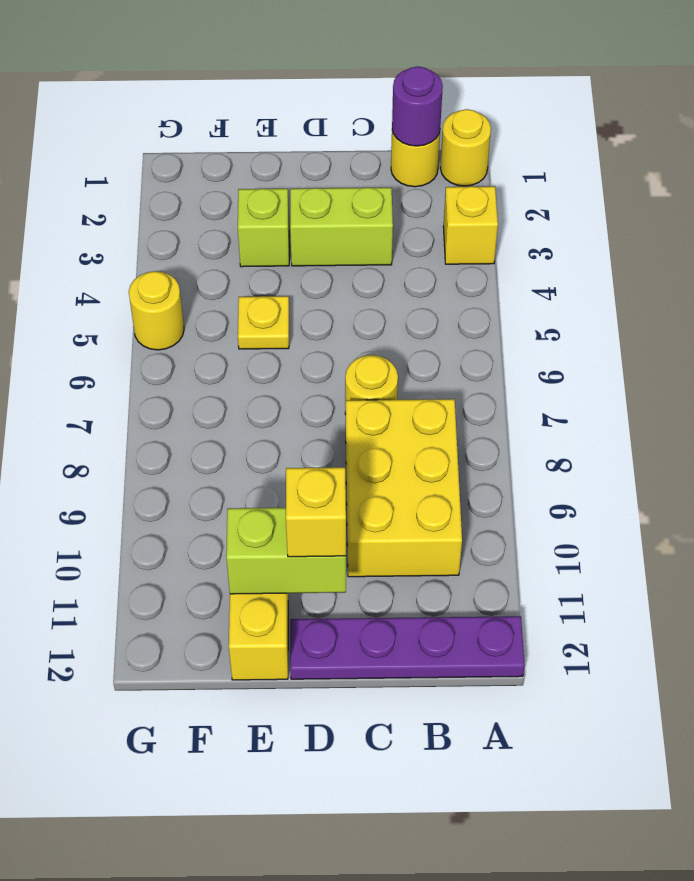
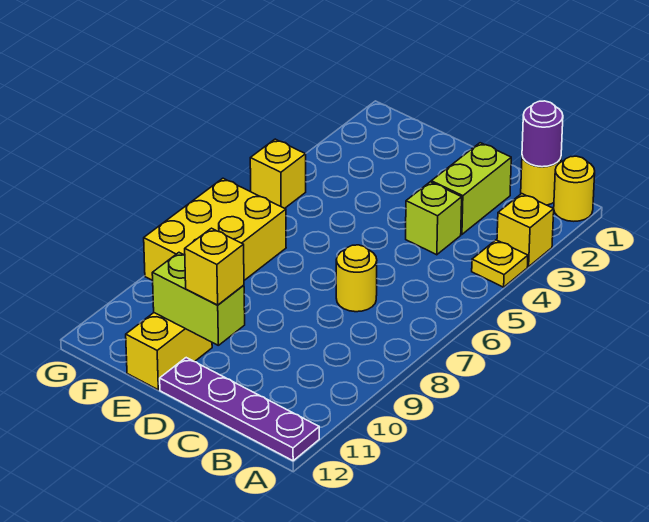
yellow 2x3 brick [346,399,462,577] -> yellow 2x3 brick moved to [144,178,286,280]
lime 1x2 brick [290,187,393,266] -> lime 1x2 brick turned to [431,143,511,234]
lime 1x1 brick [238,189,289,267] -> lime 1x1 brick moved to [406,182,462,255]
yellow 1x1 plate [238,296,289,349] -> yellow 1x1 plate moved to [472,240,528,287]
yellow 1x1 round brick [129,271,184,350] -> yellow 1x1 brick [250,139,306,208]

